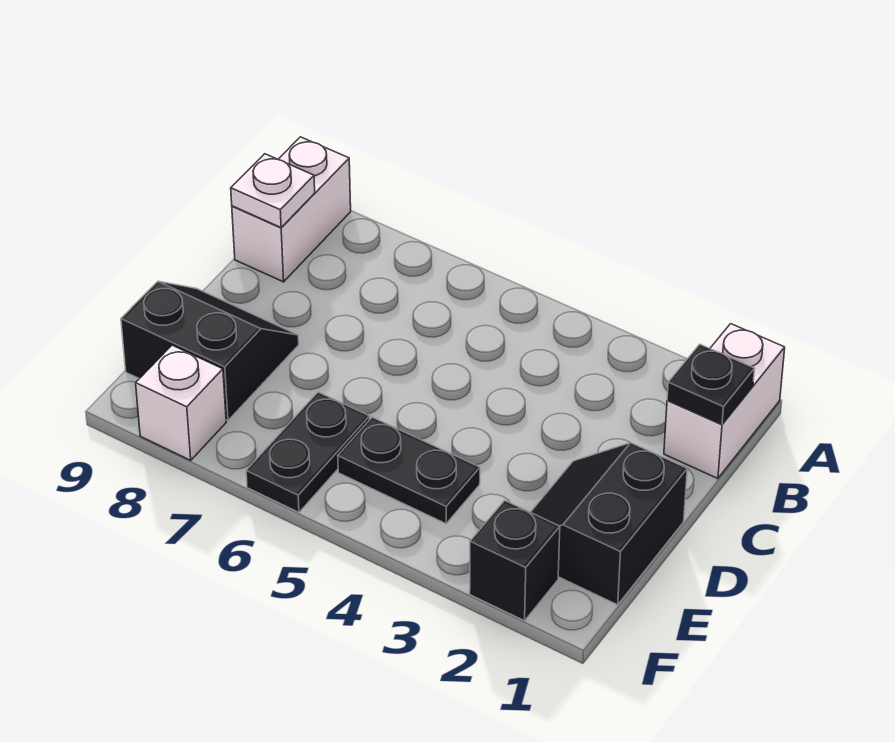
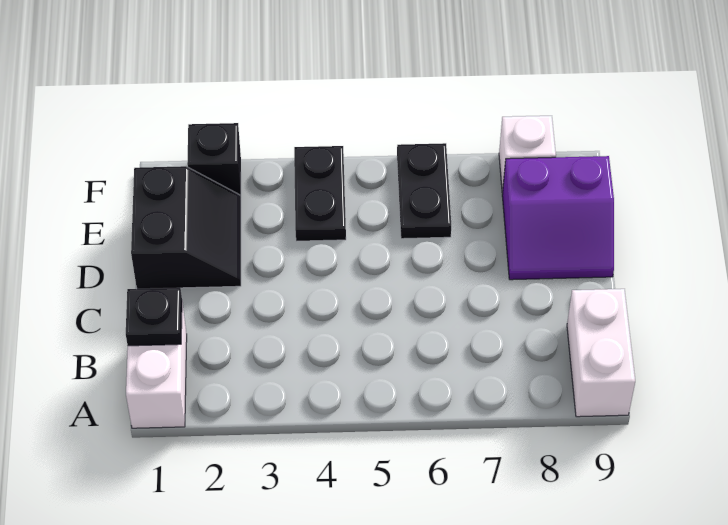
white 1x1 plate [231,154,315,228] -> none
black 2x2 slope [121,281,299,420] -> purple 2x2 slope [502,156,614,280]
black 1x2 plate [338,417,480,524] -> black 1x2 plate turned to [294,146,346,241]

